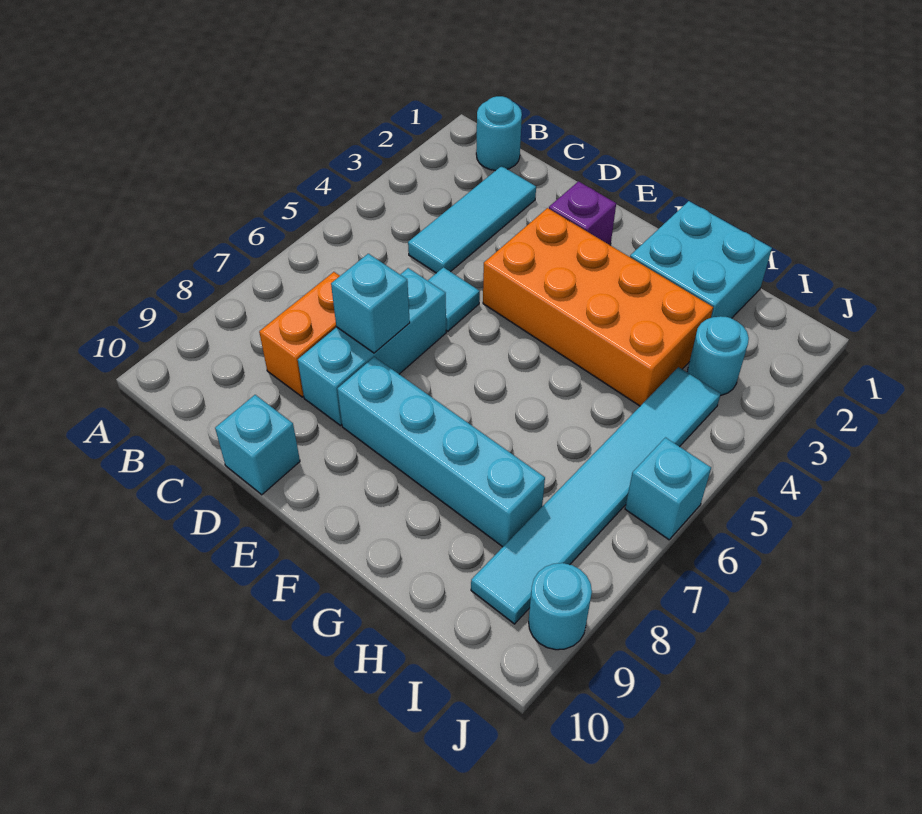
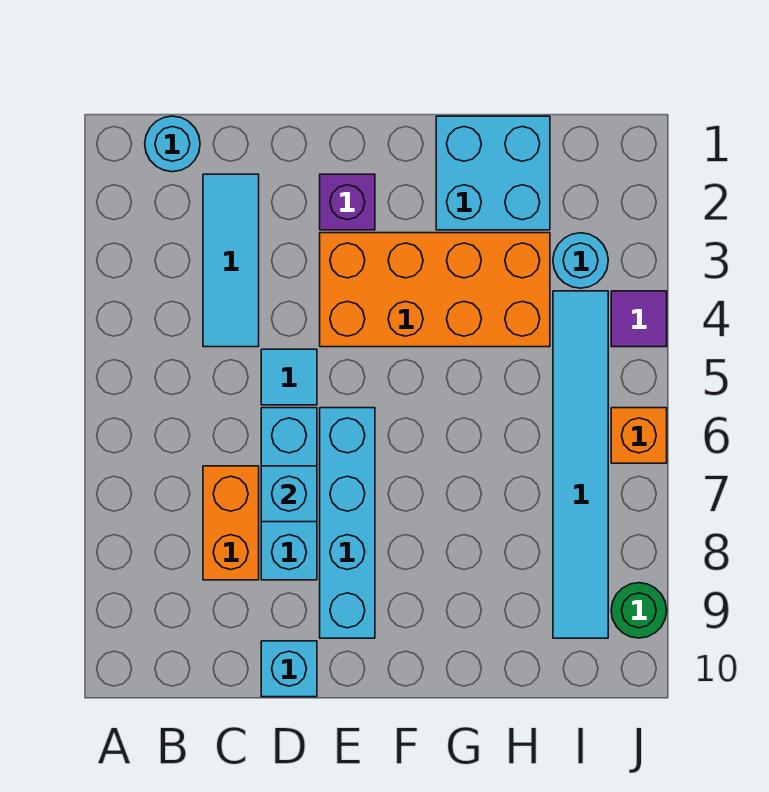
cyan 1x4 brick [337,357,545,547] -> cyan 1x4 brick turned to [320,408,375,638]
none -> purple 1x1 tile [611,291,667,347]
cyan 1x1 brick [625,438,711,540] -> orange 1x1 brick [611,408,667,463]
cyan 1x1 round brick [529,563,592,650] -> green 1x1 round brick [611,583,667,638]

